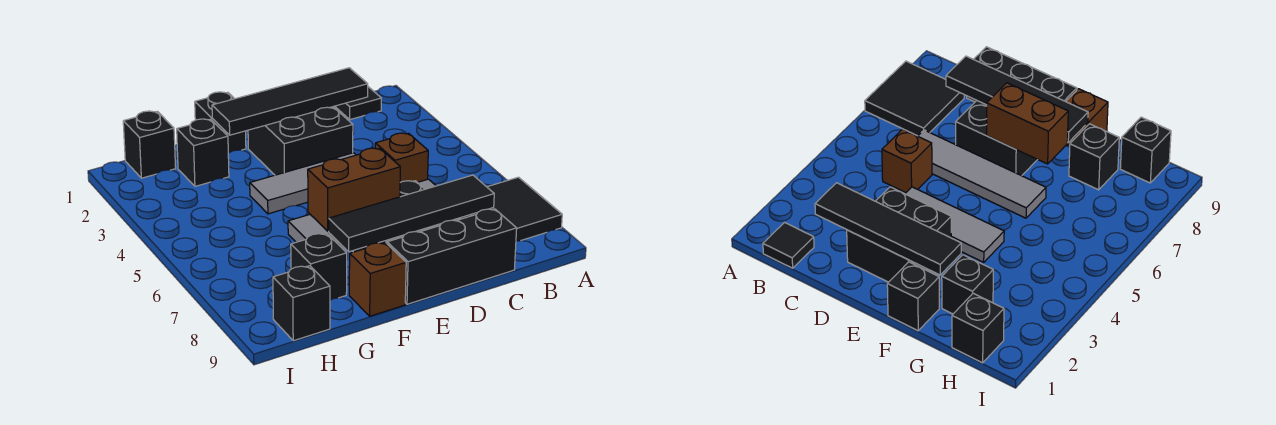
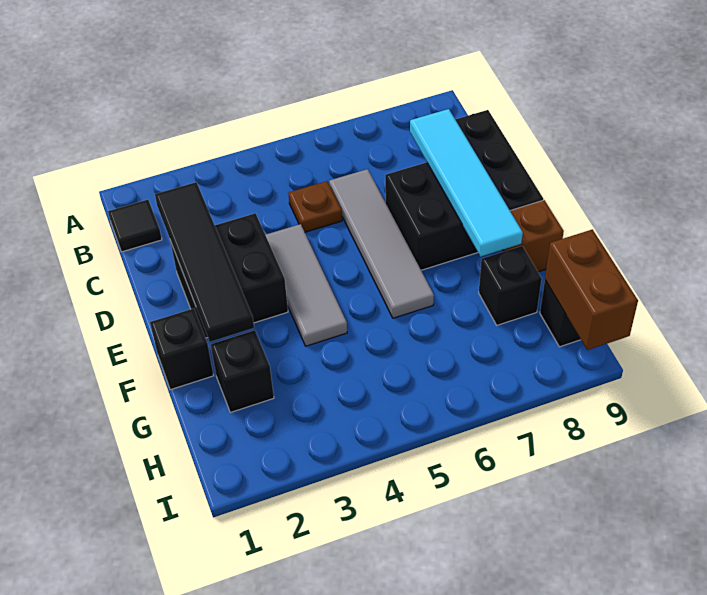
black 2x2 tile [459,177,562,241] -> none
brown 1x1 brick [375,133,428,182] -> brown 1x1 plate [288,181,342,232]
black 1x4 tile [329,175,494,252] -> cyan 1x4 tile [410,109,523,256]
brown 1x2 brick [308,148,400,231] -> brown 1x2 brick moved to [545,229,638,350]
black 1x1 brick [123,111,176,178] -> none

